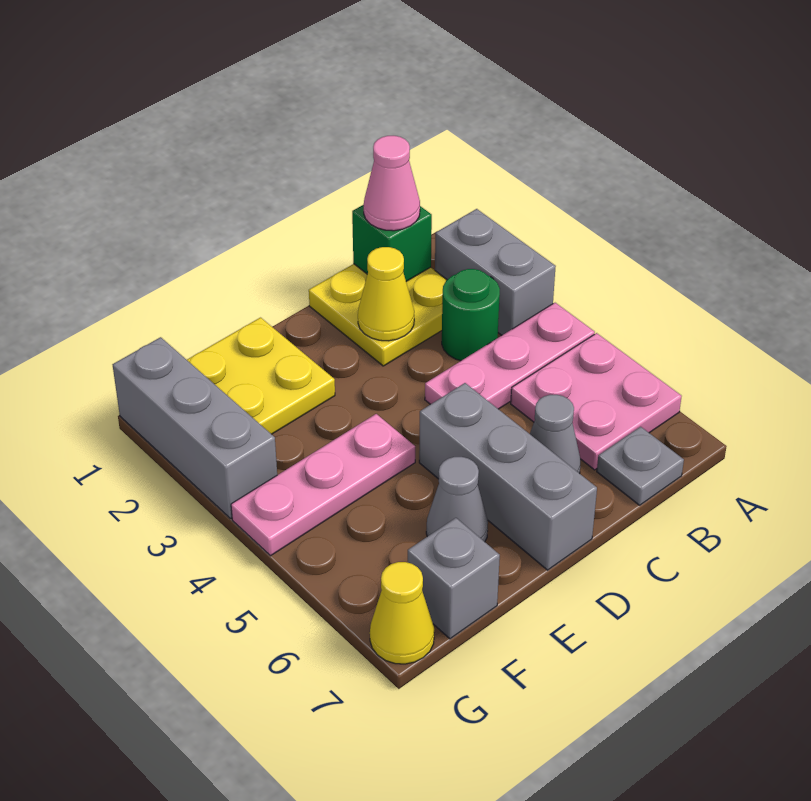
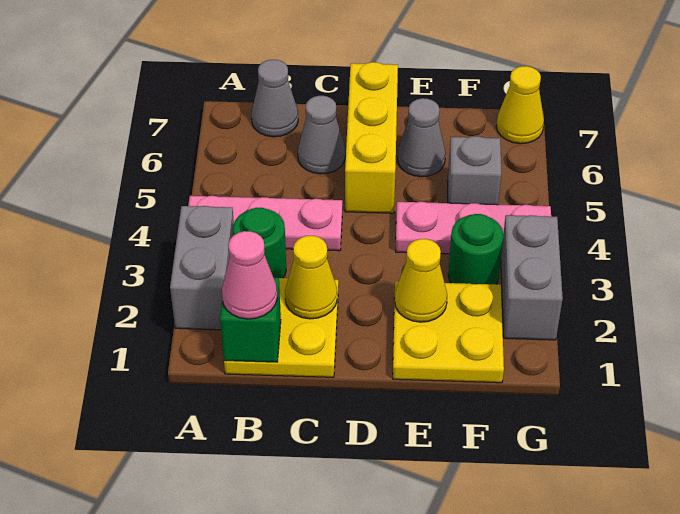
pink 2x2 plate [511,333,682,470] -> none
grey 1x1 plate [597,427,684,505] -> grey 1x1 cone [251,60,298,137]
grey 1x3 brick [419,383,597,570] -> yellow 1x3 brick [345,62,398,213]
none -> yellow 1x1 cone [395,239,447,322]
none -> green 1x1 round brick [448,214,504,284]
grey 1x1 brick [408,518,500,639] -> grey 1x1 brick moved to [448,136,501,205]
grey 1x3 brick [113,337,277,519] -> grey 1x2 brick [501,215,563,340]

